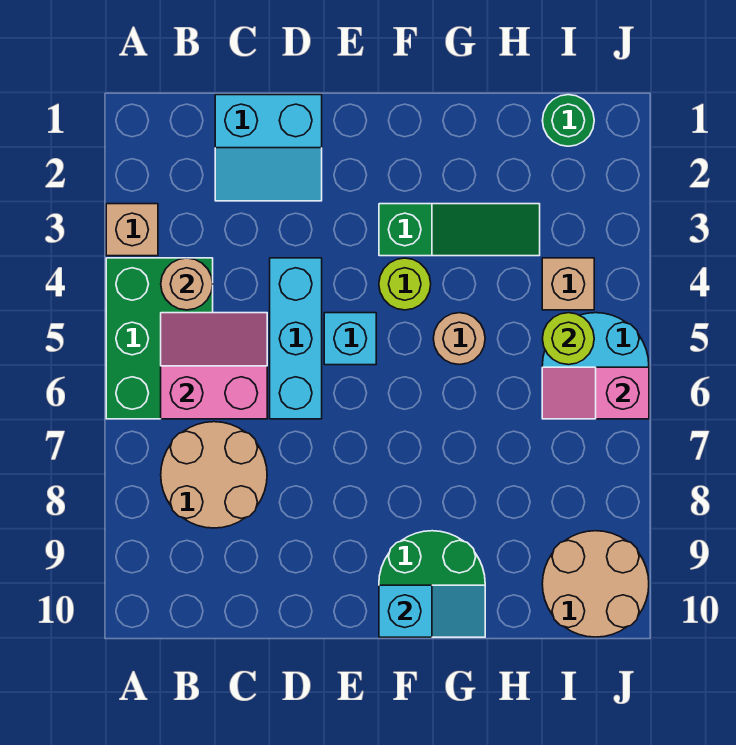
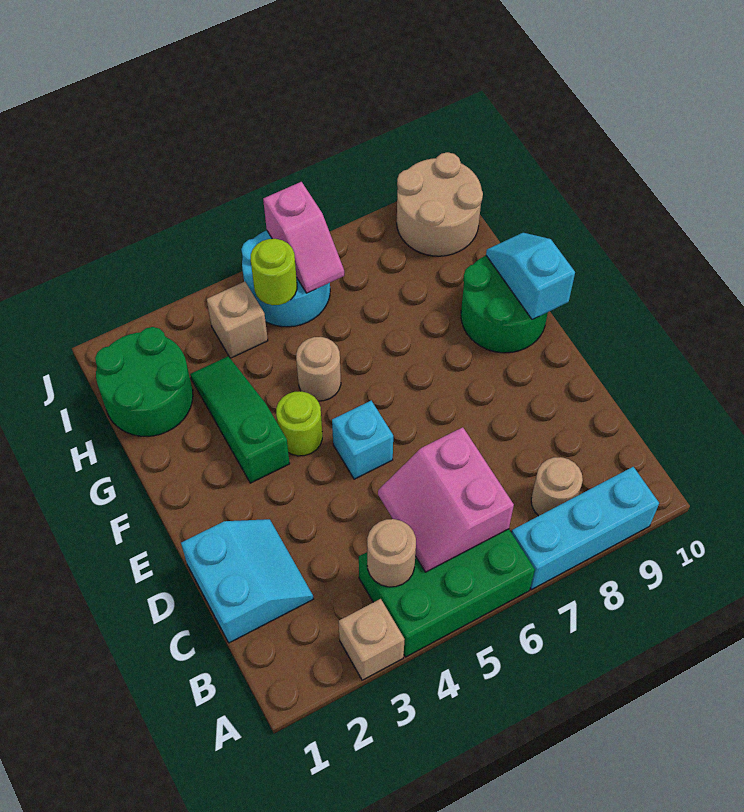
tan 2x2 round brick [161,422,267,528] -> tan 1x1 round brick [531,457,583,516]
cyan 1x3 brick [270,258,322,419] -> cyan 1x3 brick moved to [512,467,659,590]
green 1x1 round brick [542,95,594,146] -> green 2x2 round brick [95,327,193,436]

